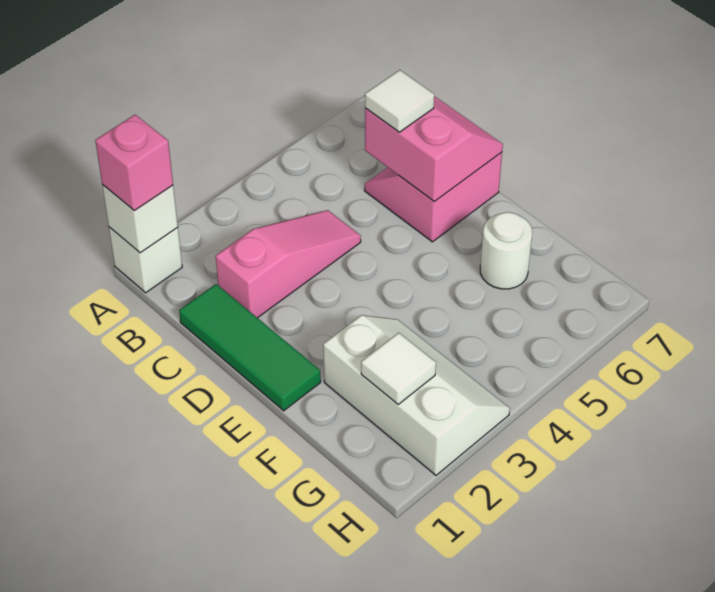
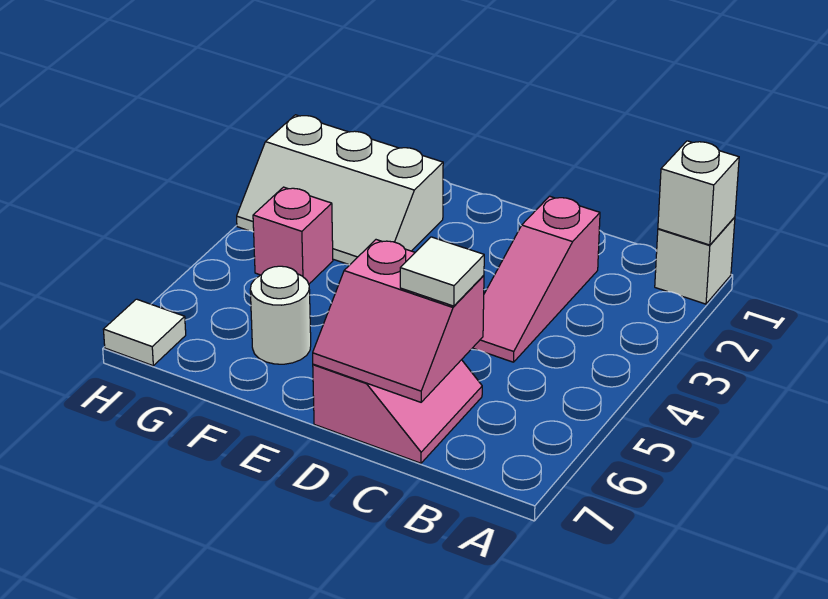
pink 1x1 brick [95,115,173,210] -> pink 1x1 brick moved to [253,187,333,284]
green 1x3 tile [179,284,321,411] -> none
white 1x1 tile [361,333,436,404] -> white 1x1 tile moved to [103,299,186,366]

